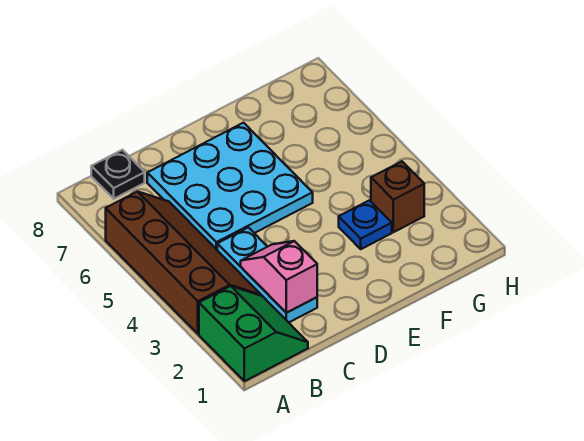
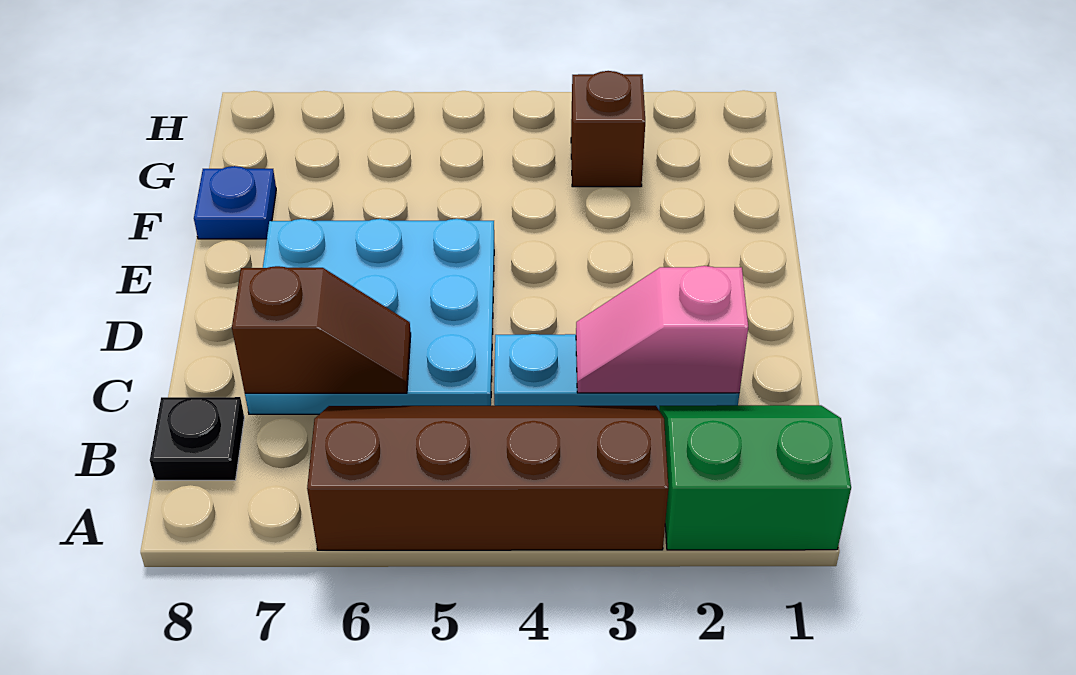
none -> brown 1x2 slope [232,266,411,393]
blue 1x1 plate [339,200,392,249] -> blue 1x1 plate moved to [194,166,276,239]

